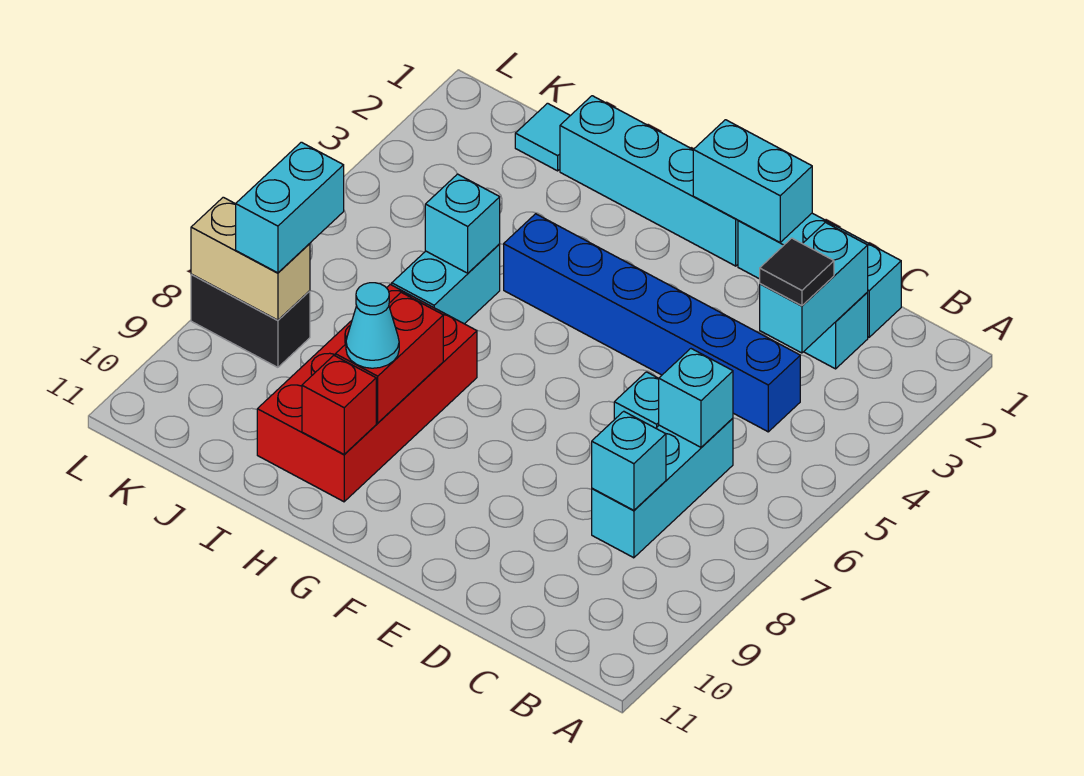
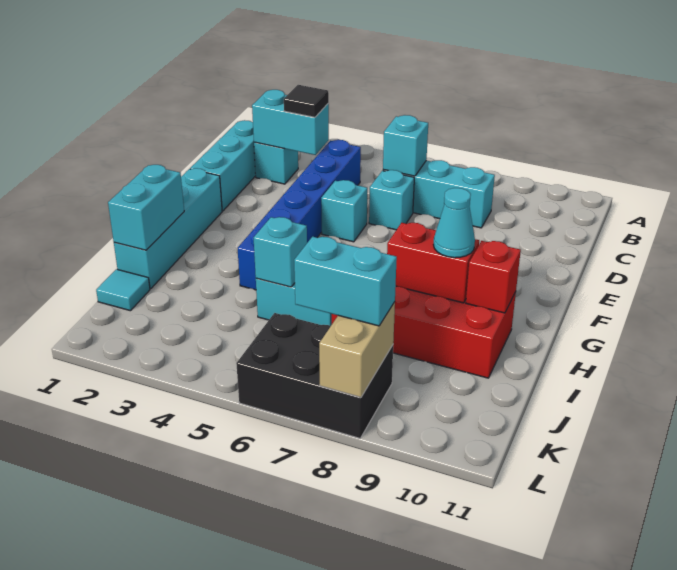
cyan 1x1 brick [592,411,666,510] -> cyan 1x1 brick moved to [321,180,367,242]
cyan 1x2 brick [693,120,812,242] -> cyan 1x2 brick moved to [108,165,184,250]
black 1x2 brick [191,274,310,367] -> black 2x3 brick [236,313,393,438]

